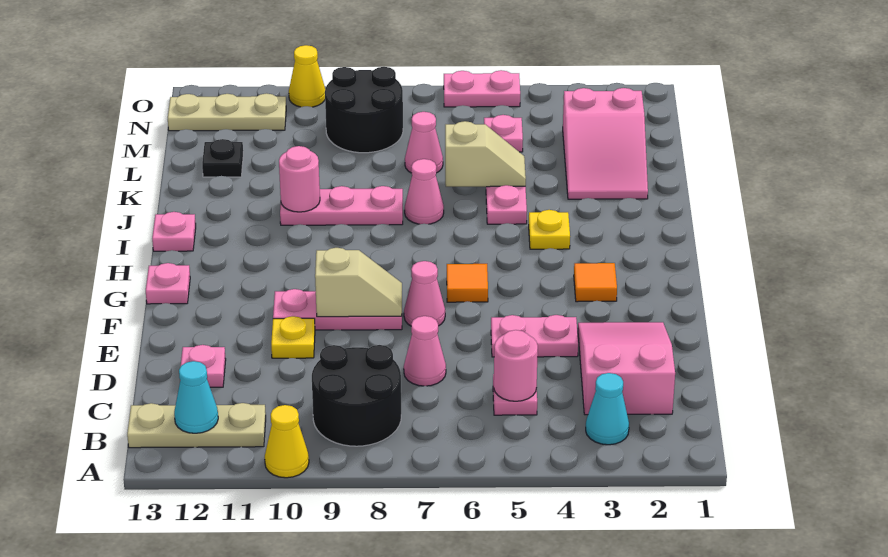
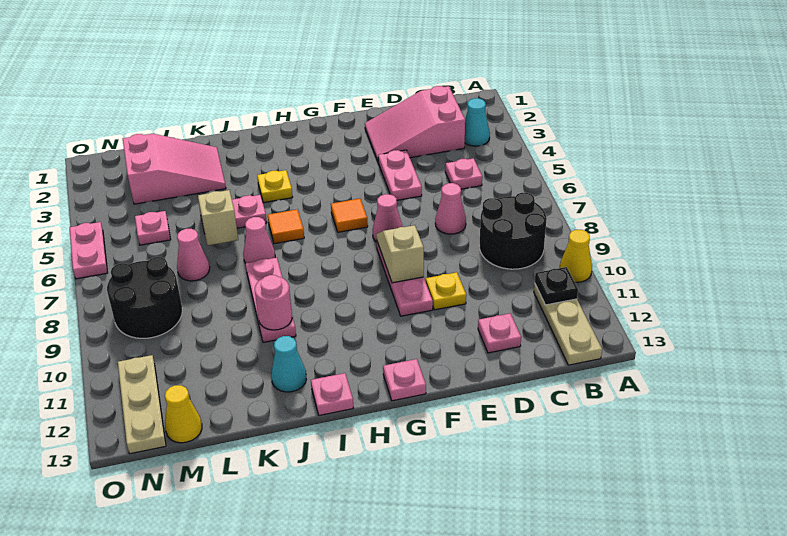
cyan 1x1 cone [174,361,218,433] -> cyan 1x1 cone moved to [271,336,306,392]
pink 1x1 round brick [494,330,538,401] -> none
orange 1x1 tile [574,263,617,302] -> orange 1x1 tile moved to [268,209,304,244]
black 1x1 plate [202,139,243,177] -> black 1x1 plate moved to [535,267,578,305]
yellow 1x1 cone [289,45,325,107] -> yellow 1x1 cone moved to [165,385,202,443]

